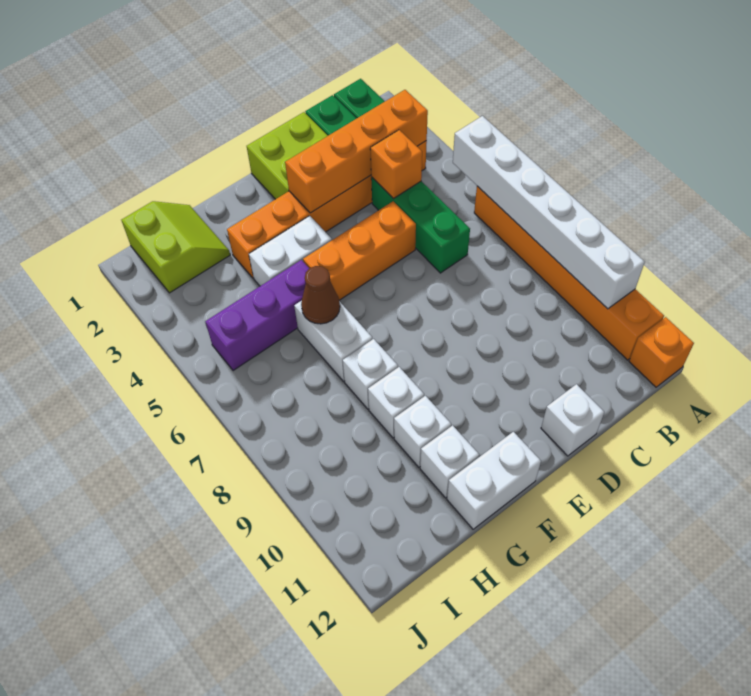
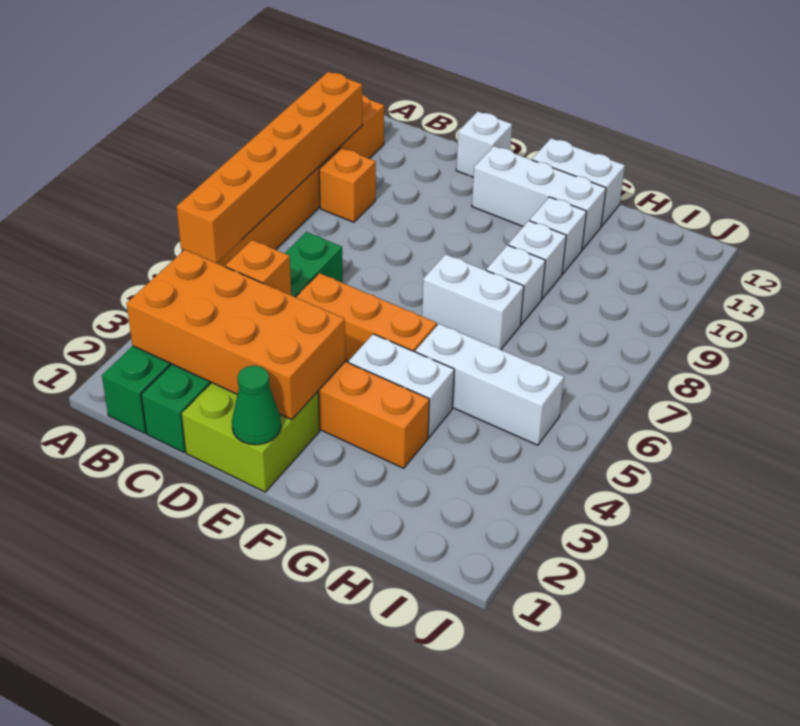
white 1x6 brick [453,116,645,309] -> orange 1x6 brick [177,72,362,263]
orange 1x1 brick [629,317,694,387] -> orange 1x1 brick moved to [319,148,376,222]
orange 1x4 brick [285,90,428,213] -> orange 2x4 brick [127,250,345,420]
none -> green 1x1 cone [232,365,281,445]
purple 1x3 brick [205,260,309,371] -> white 1x3 brick [415,324,564,445]
white 1x2 brick [294,301,372,381] -> white 1x2 brick turned to [422,254,524,350]
brown 1x1 cone [301,266,340,324] -> none
white 1x1 brick [420,425,479,498] -> white 1x3 brick [472,146,606,250]
lime 2x2 slope [122,201,230,293] -> none

